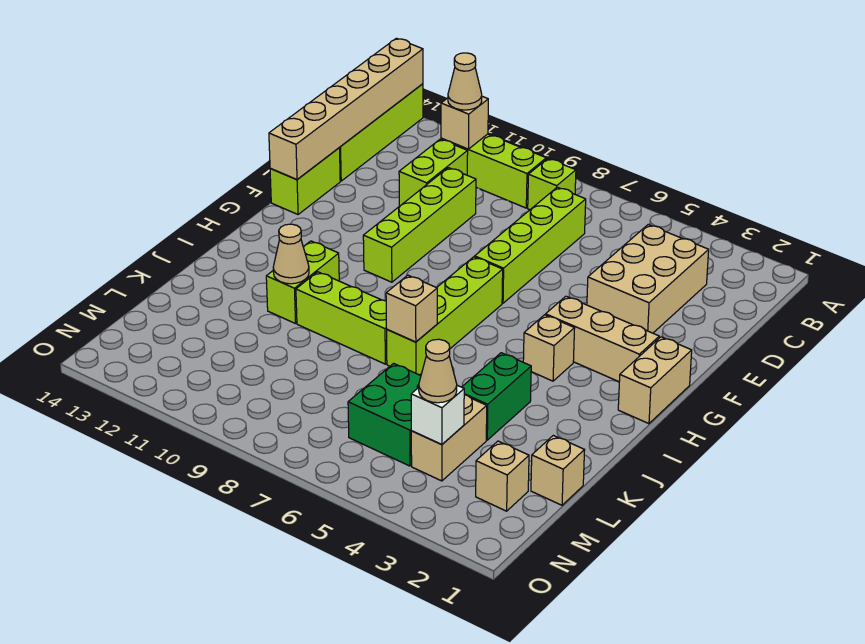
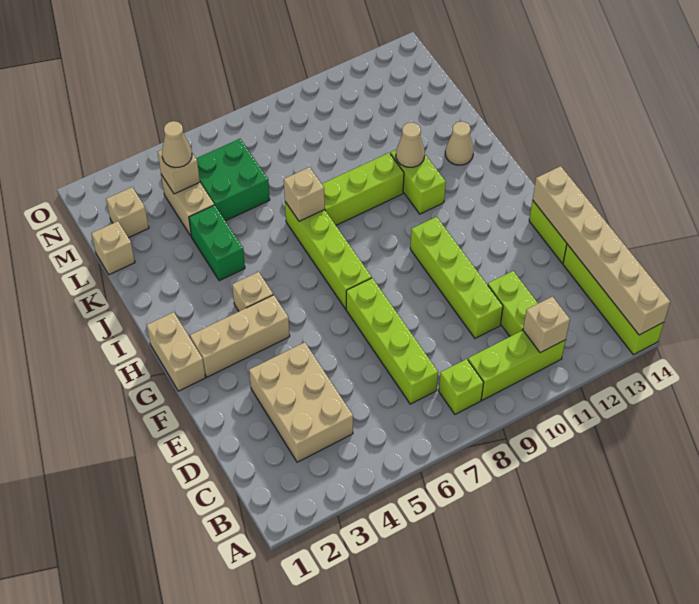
tan 1x1 cone [448,53,482,110] -> tan 1x1 cone moved to [445,121,474,165]
white 1x1 brick [411,385,464,445] -> tan 1x1 brick [158,150,200,194]

